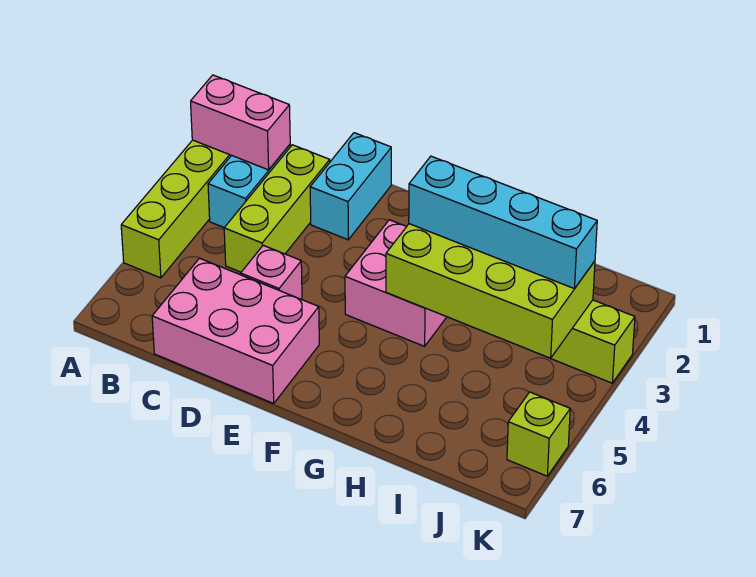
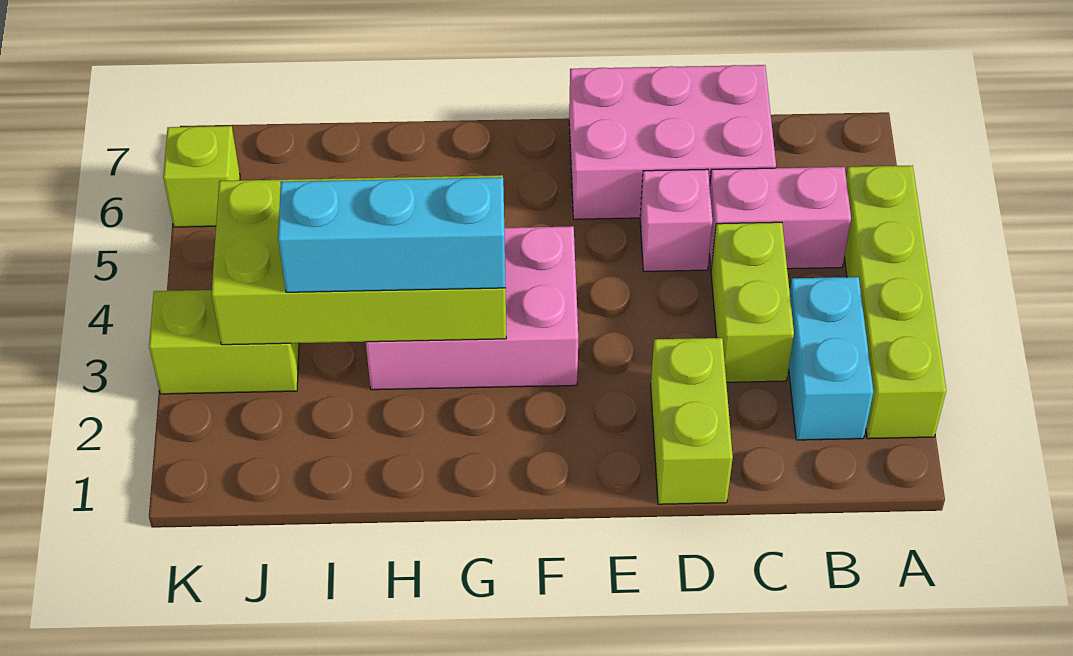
pink 1x2 brick [191,75,290,170] -> pink 1x2 brick moved to [709,167,851,269]
lime 1x3 brick [224,145,330,272] -> lime 1x2 brick [711,222,794,382]
cyan 1x2 brick [310,133,391,240] -> lime 1x2 brick [651,338,733,504]
pink 2x2 brick [345,220,446,346] -> pink 2x3 brick [366,226,578,390]
cyan 1x4 brick [409,156,597,289] -> cyan 1x3 brick [278,177,505,292]

